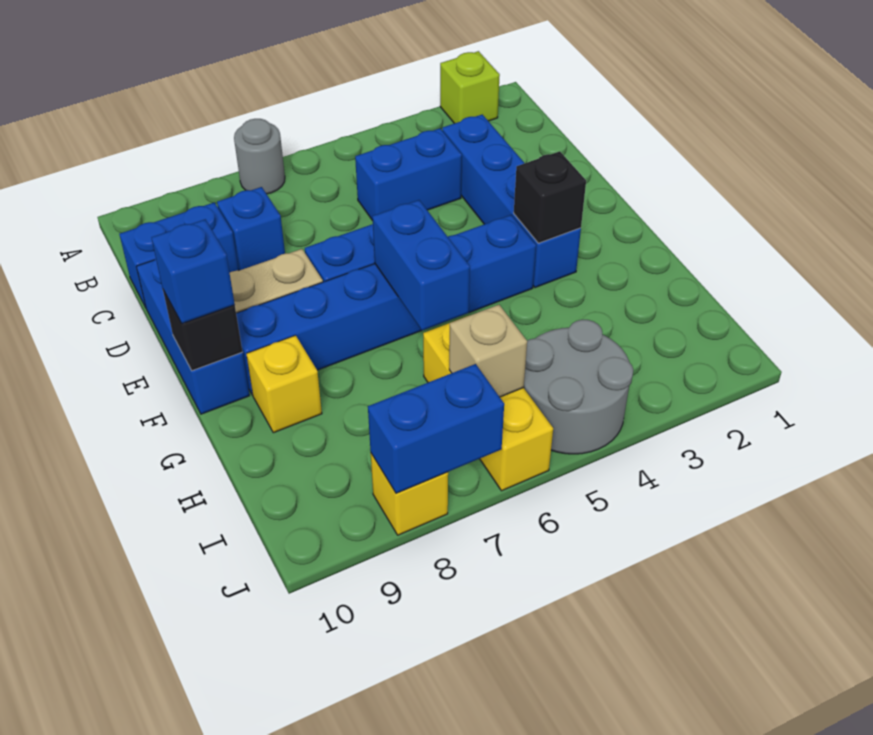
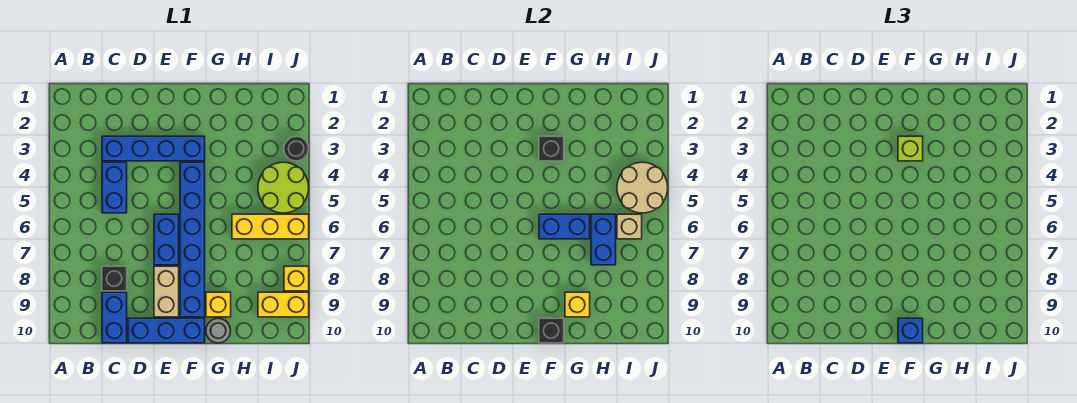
lime 1x1 brick [440,51,500,123] -> lime 1x1 brick moved to [898,136,923,161]
grey 1x1 round brick [234,119,285,194] -> grey 1x1 round brick moved to [206,318,231,343]
blue 1x1 brick [217,187,285,271] -> black 1x1 brick [102,266,127,291]
none -> yellow 1x1 brick [565,292,590,317]
grey 2x2 round brick [524,320,633,454] -> lime 2x2 round brick [258,162,309,213]
none -> tan 2x2 round brick [617,162,668,213]
none -> yellow 1x2 brick [258,292,309,317]
none -> black 1x1 round brick [284,136,309,161]
blue 1x2 brick [368,364,504,494] -> blue 1x2 brick moved to [591,214,616,265]

